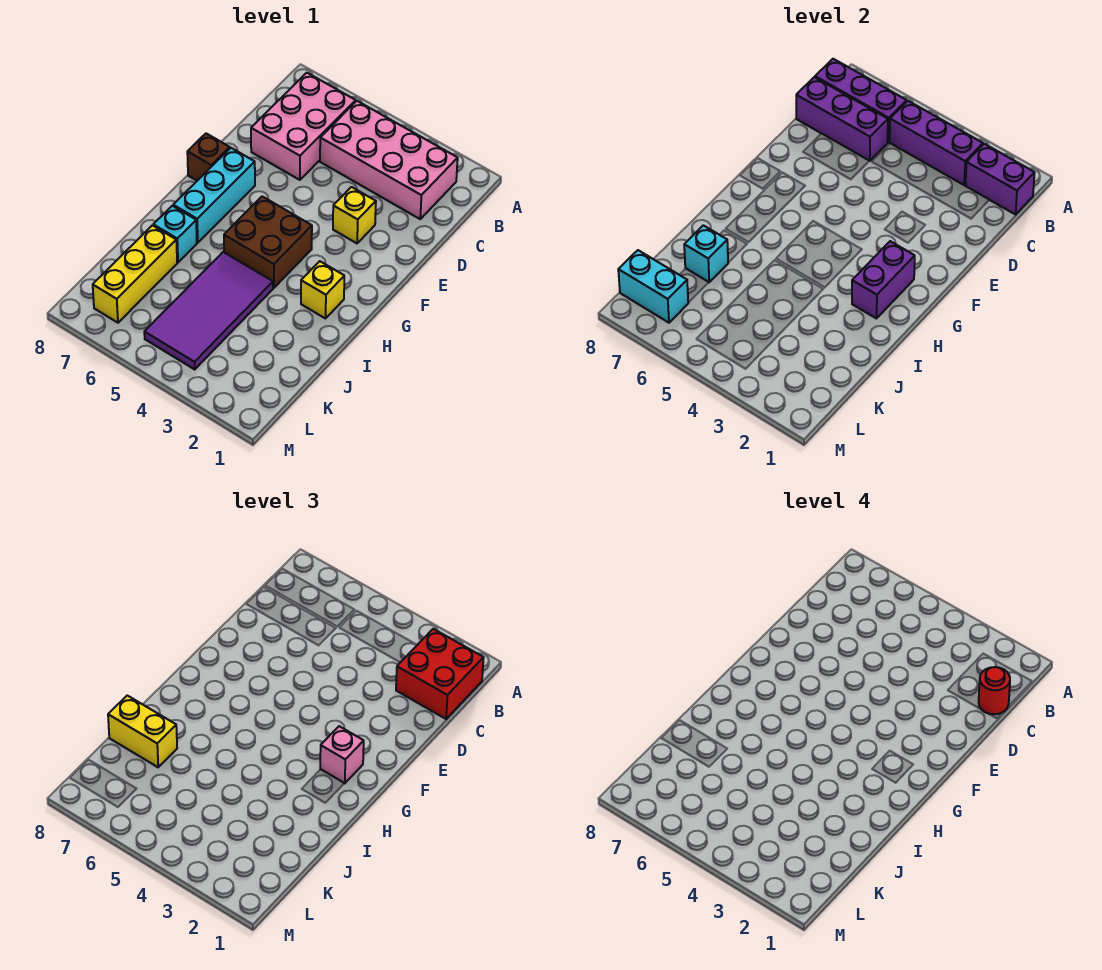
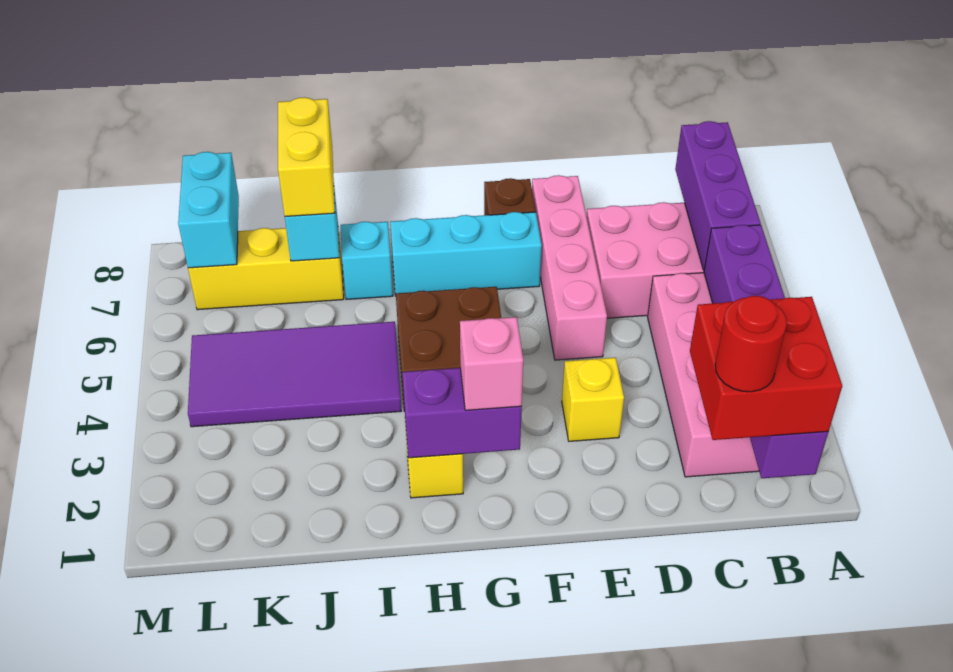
purple 1x3 brick [796,77,888,161] -> none
none -> pink 1x4 brick [532,175,607,360]

